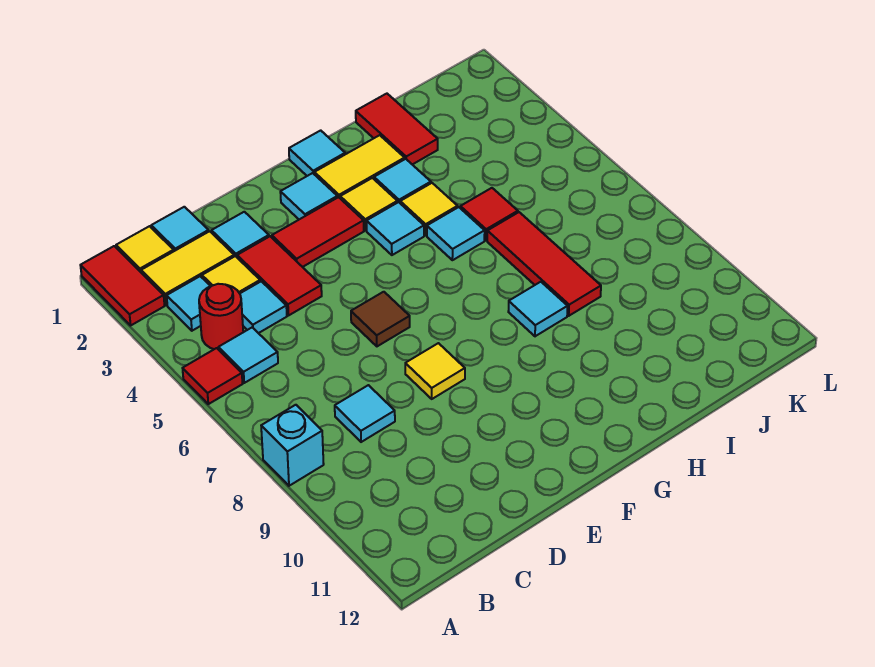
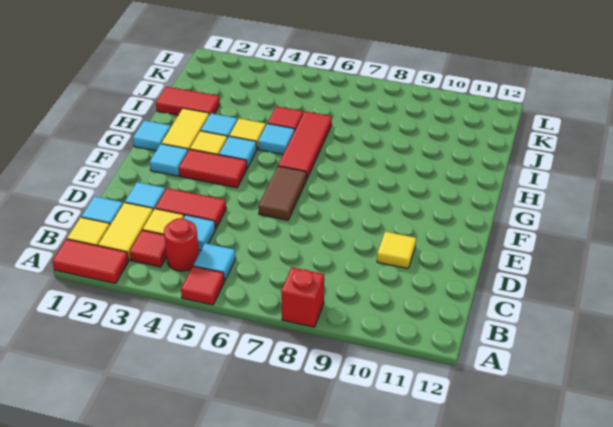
cyan 1x1 brick [261,405,324,486] -> red 1x1 brick [281,267,324,327]
cyan 1x1 tile [167,276,210,331] -> red 1x1 tile [130,230,167,267]
cyan 1x1 tile [335,385,395,442] -> none
red 1x2 tile [272,197,364,267] -> red 1x2 tile turned to [179,149,247,188]
brown 1x1 tile [351,292,410,346] -> brown 1x2 tile [259,166,307,220]
yellow 1x1 tile [405,343,465,399] -> yellow 1x1 tile moved to [377,232,416,269]
cyan 1x1 tile [508,282,568,336] -> none
red 1x3 tile [487,212,601,316] -> red 1x3 tile turned to [278,111,332,179]

